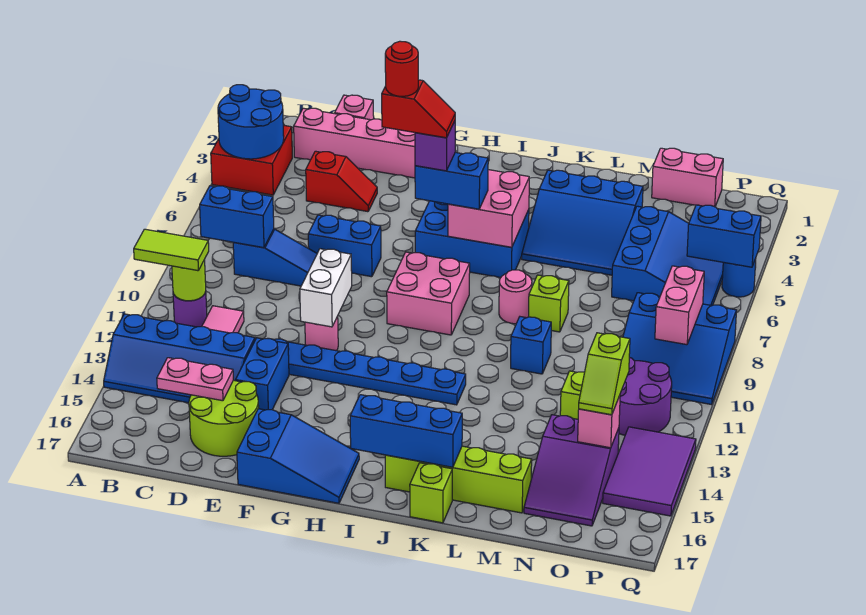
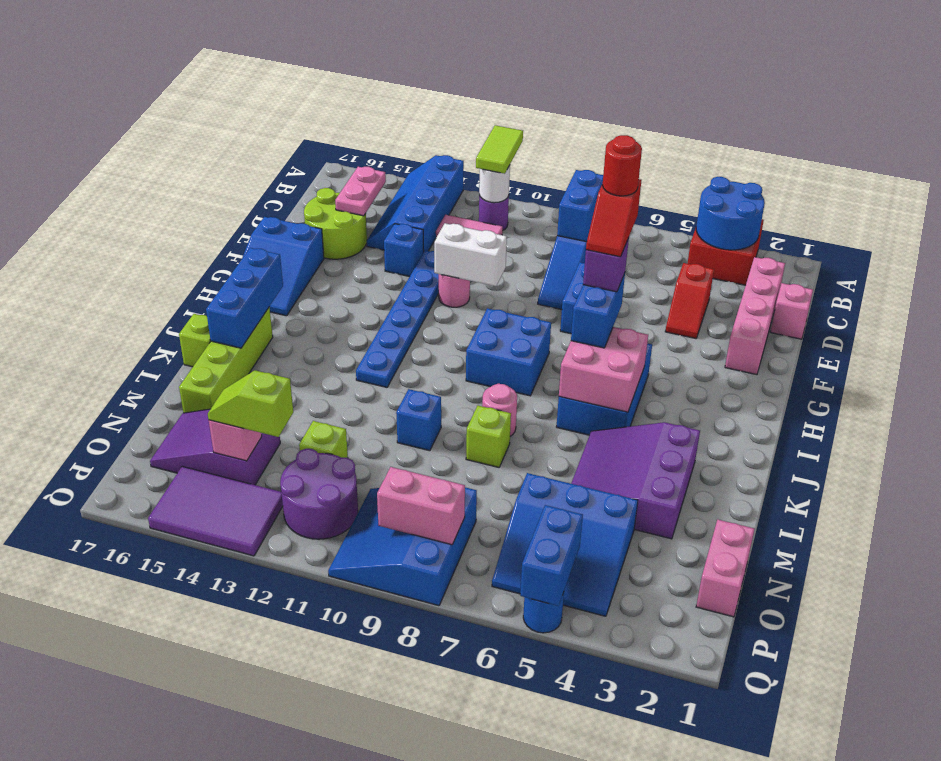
lime 1x1 round brick [172,260,206,301] -> white 1x1 round brick [479,165,510,203]
blue 1x2 brick [236,338,289,410] -> blue 1x1 brick [384,224,424,277]
pink 2x2 brick [387,252,470,335] -> blue 2x2 brick [466,308,551,396]
blue 3x3 slope [522,170,643,275] -> purple 3x3 slope [571,422,700,539]

